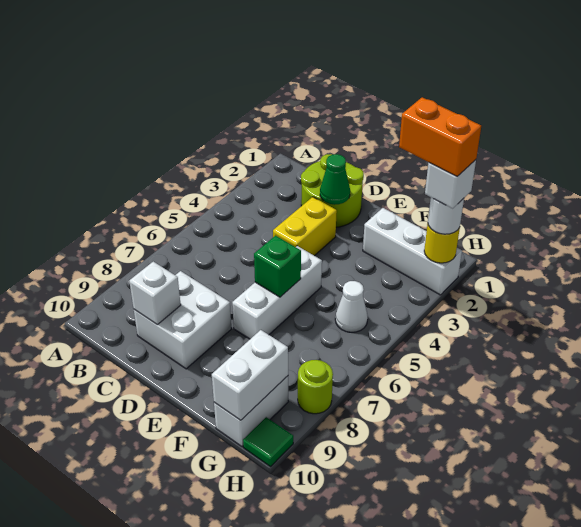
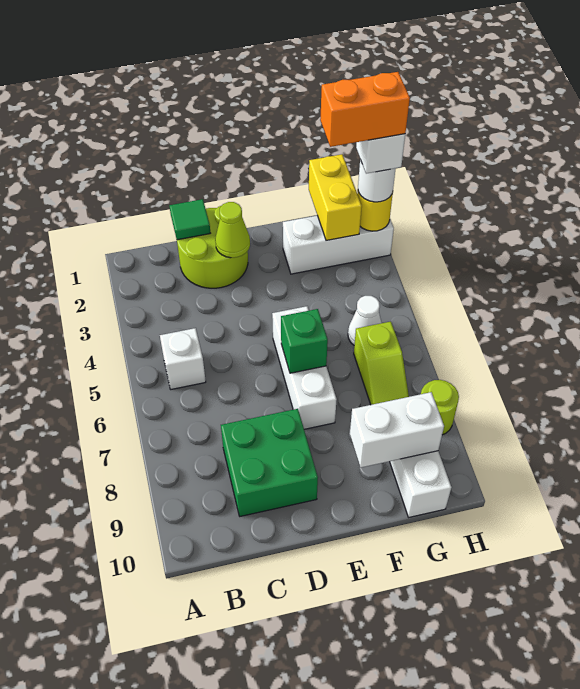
white 2x2 brick [134,271,231,369] -> green 2x2 brick [221,409,318,516]
white 1x1 brick [129,262,181,325] -> white 1x1 brick moved to [160,328,206,389]
green 1x1 cone [320,154,350,205] -> lime 1x1 cone [215,202,250,258]
yellow 1x2 brick [273,197,337,256] -> yellow 1x2 brick moved to [309,154,362,241]
none -> lime 1x2 slope [354,321,409,405]
white 1x2 brick [212,330,288,420] -> white 1x2 brick turned to [350,392,444,468]
green 1x1 tile [243,417,293,467] -> green 1x1 tile moved to [169,199,210,240]

